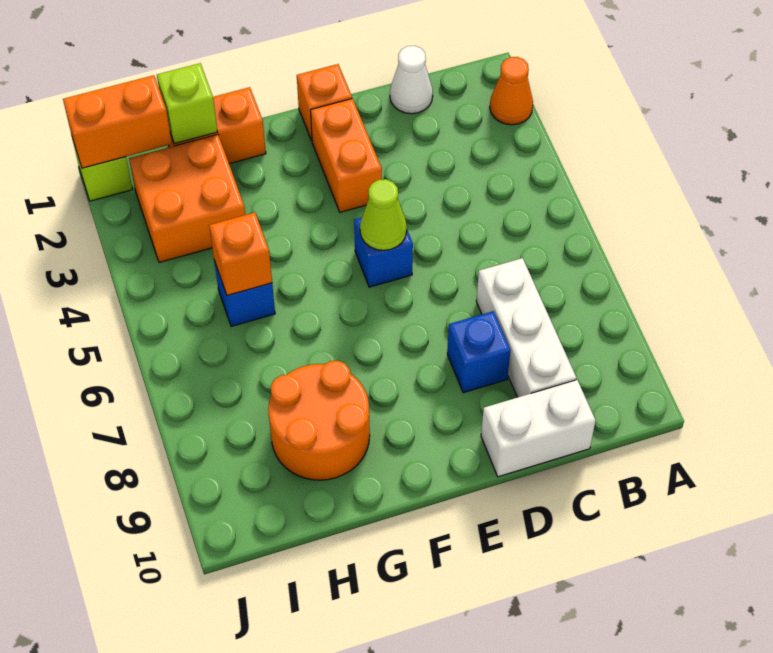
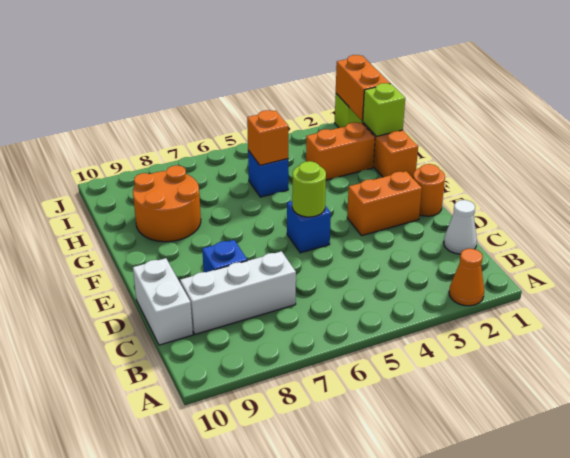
orange 1x1 brick [297,64,352,141] -> orange 1x1 round brick [413,164,445,216]
lime 1x1 cone [360,179,407,250] -> lime 1x1 round brick [292,161,326,217]
orange 2x2 brick [129,134,245,263] -> orange 1x2 brick [306,122,375,180]

